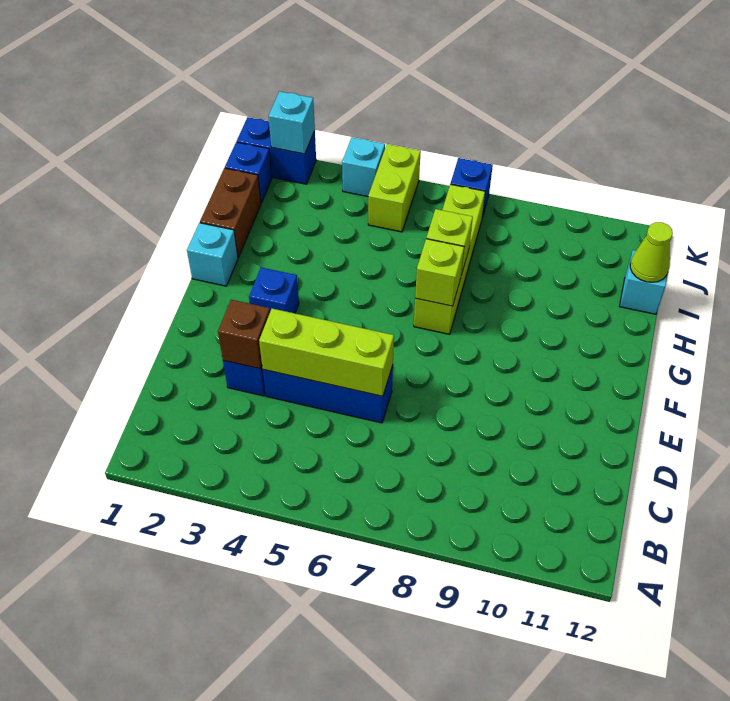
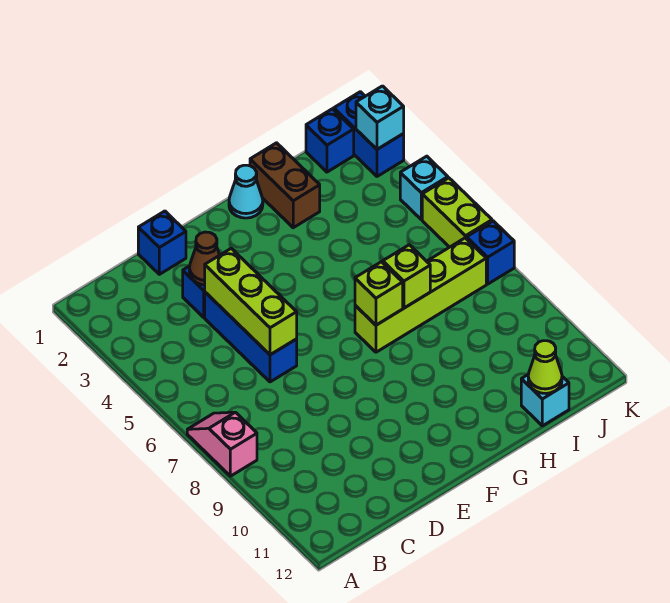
none -> pink 1x2 slope [187,412,257,476]
brown 1x1 brick [218,300,270,369] -> brown 1x1 cone [189,232,219,285]
blue 1x1 brick [249,268,299,313] -> blue 1x1 brick moved to [138,211,186,274]
cyan 1x1 brick [187,223,238,286] -> cyan 1x1 cone [229,165,263,218]
brown 1x2 brick [200,168,261,258] -> brown 1x2 brick turned to [250,143,320,228]
lime 1x2 brick [368,144,421,232] -> lime 1x2 brick turned to [422,178,492,247]

